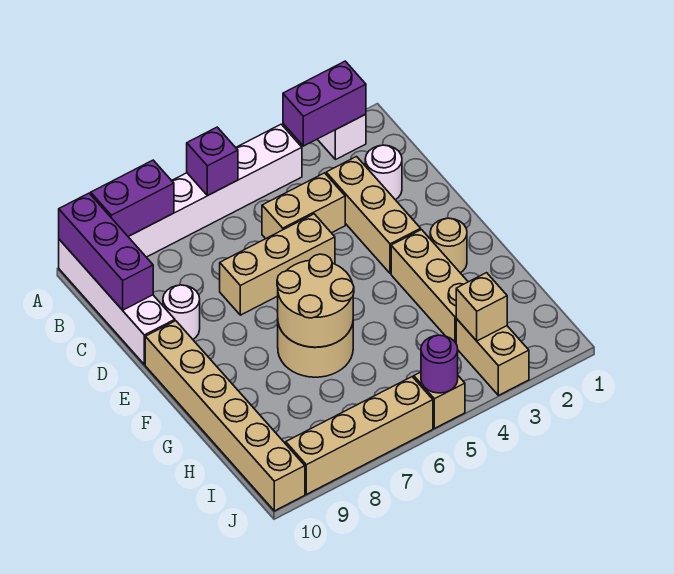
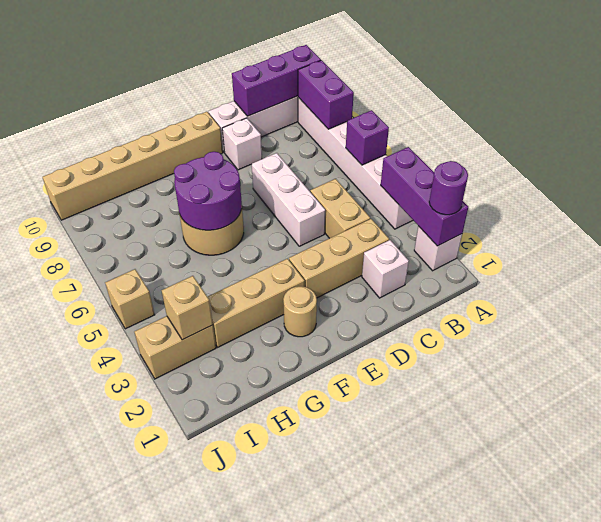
purple 1x2 brick [283,61,366,146] -> purple 1x3 brick [381,147,468,246]
white 1x1 round brick [365,145,402,200] -> white 1x1 brick [362,240,409,298]
tan 1x3 brick [220,214,335,315] -> white 1x3 brick [252,153,325,246]
white 1x1 round brick [163,285,200,339] -> white 1x1 brick [222,118,262,170]
tan 2x2 round brick [277,254,354,347] -> purple 2x2 round brick [174,152,242,230]
purple 1x1 round brick [421,335,458,393] -> purple 1x1 round brick moved to [429,161,468,215]
tan 1x4 brick [286,377,433,494] -> none

